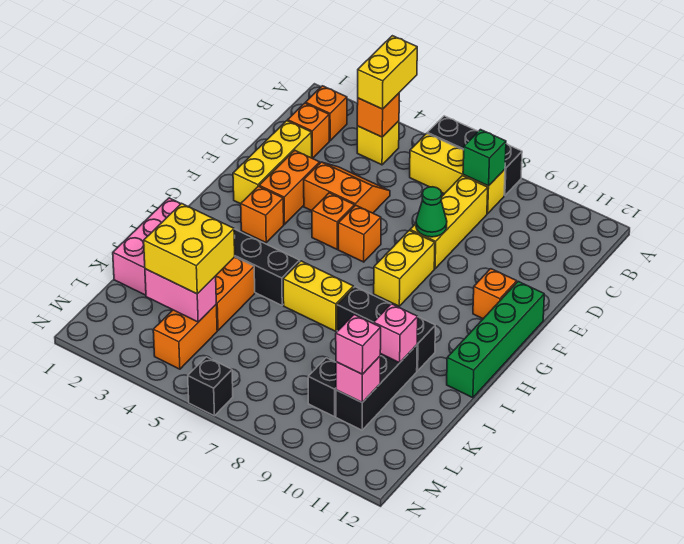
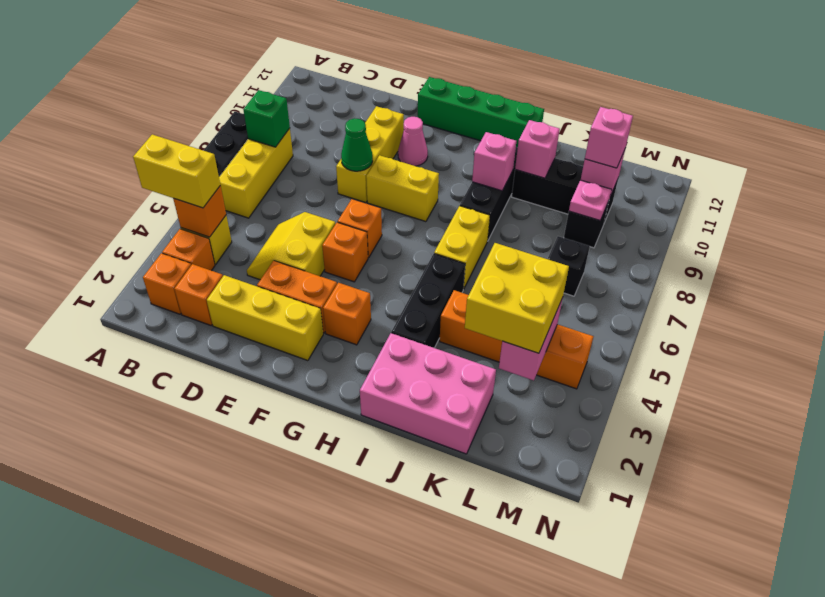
yellow 1x3 brick [410,176,488,269] -> yellow 1x3 brick turned to [336,106,404,203]
orange 2x2 slope [304,162,390,213] -> yellow 2x2 slope [247,212,335,280]
none -> pink 1x1 cone [398,117,428,166]
orange 1x1 brick [473,269,517,319] -> orange 1x1 brick moved to [162,229,215,271]
none -> pink 1x1 brick [472,132,516,191]
none -> pink 1x1 plate [569,180,612,220]
black 1x1 brick [188,357,233,416] -> black 1x1 brick moved to [548,236,590,296]

